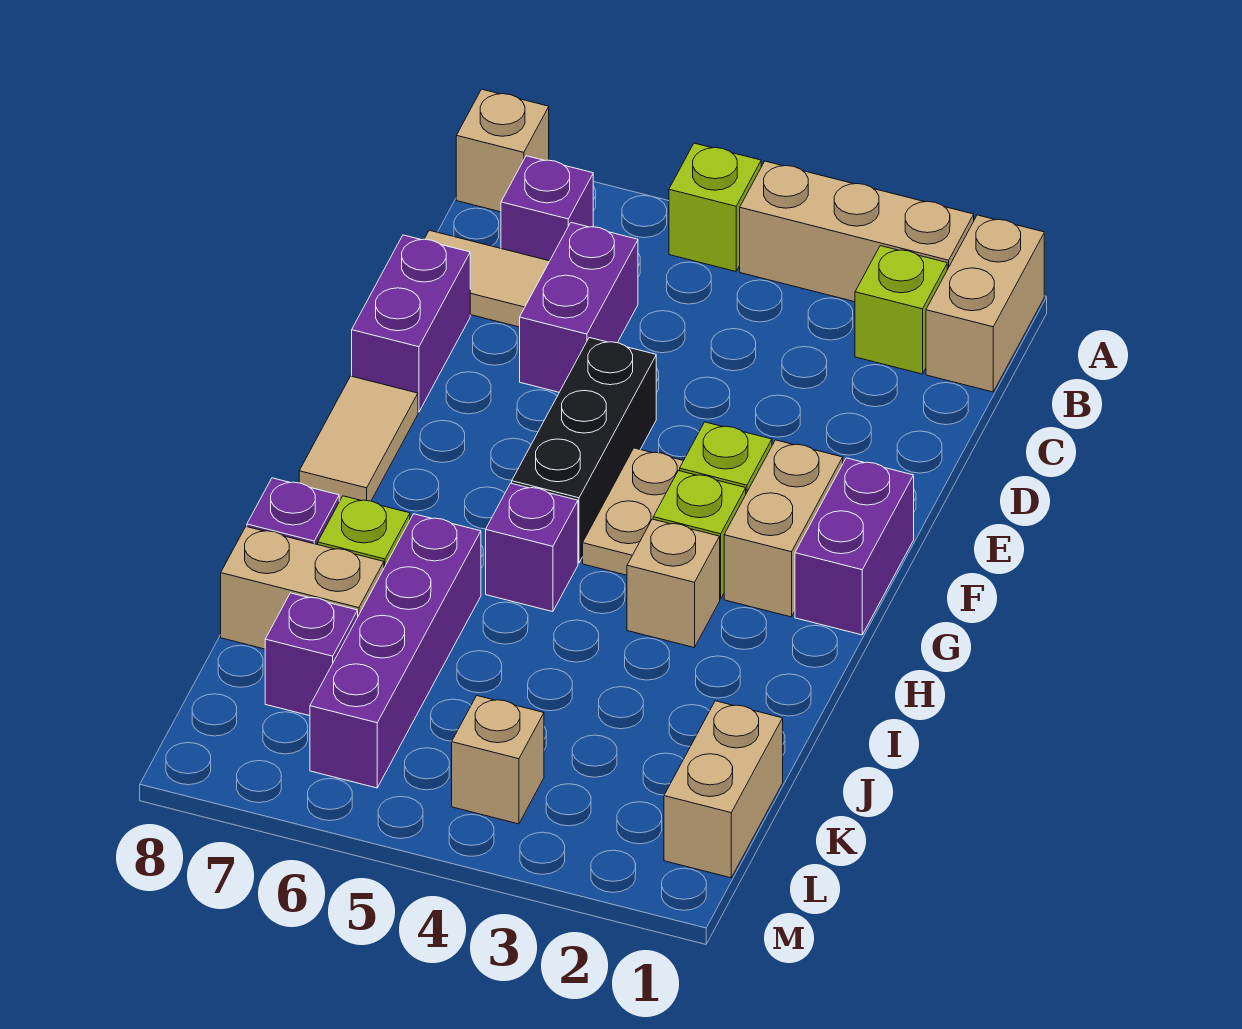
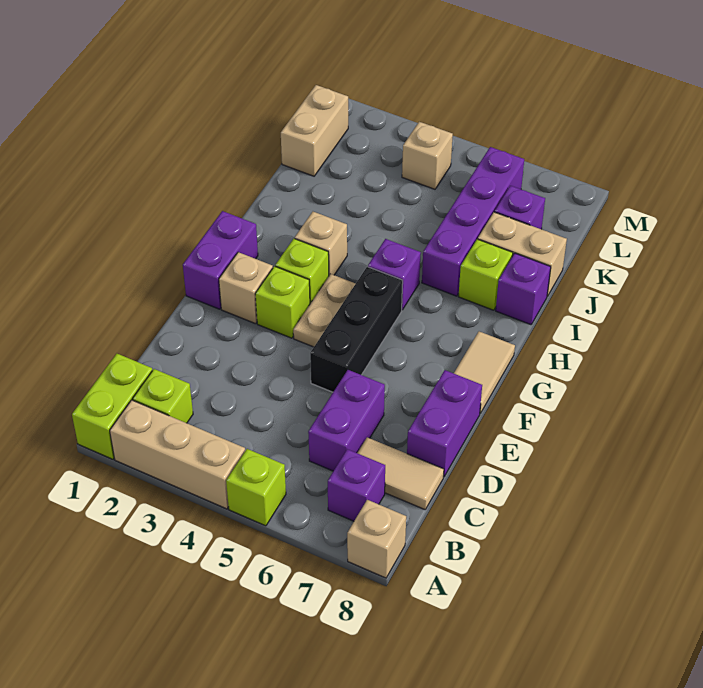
tan 1x2 brick [926,215,1044,392] -> lime 1x2 brick [72,354,152,459]
tan 1x2 brick [724,440,843,617] -> tan 1x1 brick [219,252,273,324]

